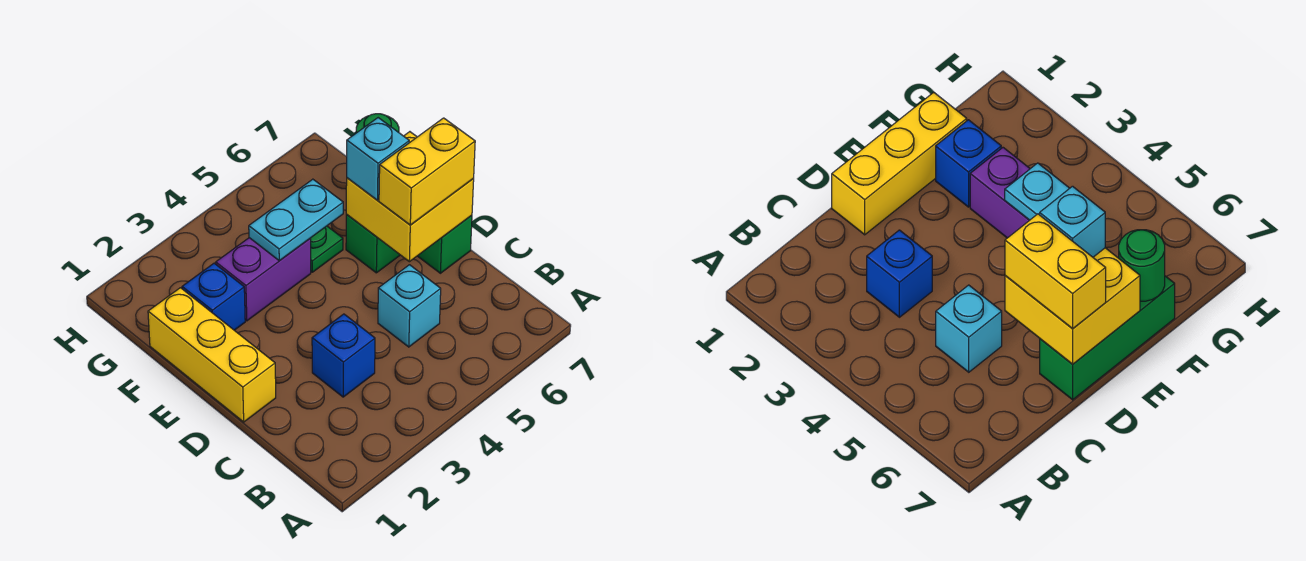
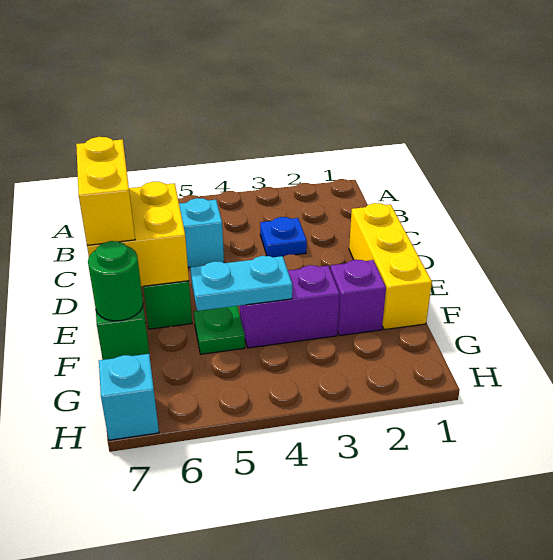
blue 1x1 brick [312,314,375,397] -> blue 1x1 plate [260,217,307,257]
yellow 1x2 brick [379,118,475,225] -> yellow 1x2 brick turned to [76,137,135,245]
cyan 1x1 brick [347,118,409,200] -> cyan 1x1 brick moved to [99,354,159,440]
blue 1x1 brick [182,263,245,330] -> purple 1x1 brick [330,260,386,336]

